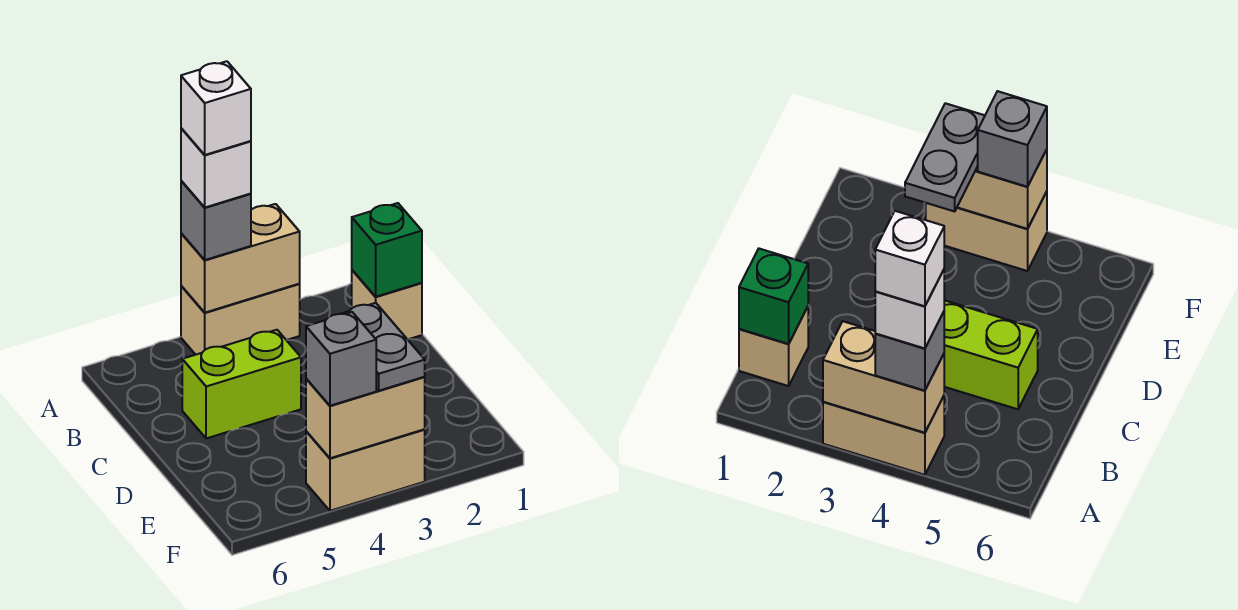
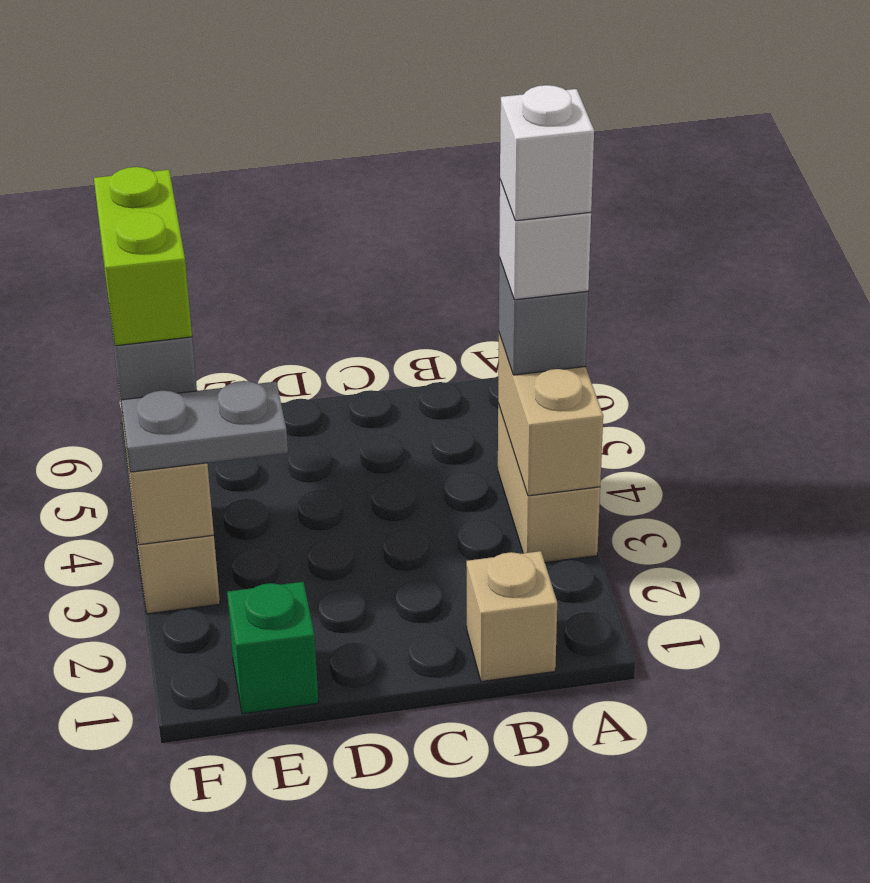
green 1x1 brick [352,203,422,297] -> green 1x1 brick moved to [227,582,318,714]
lime 1x2 brick [182,330,301,439] -> lime 1x2 brick moved to [94,167,192,346]

